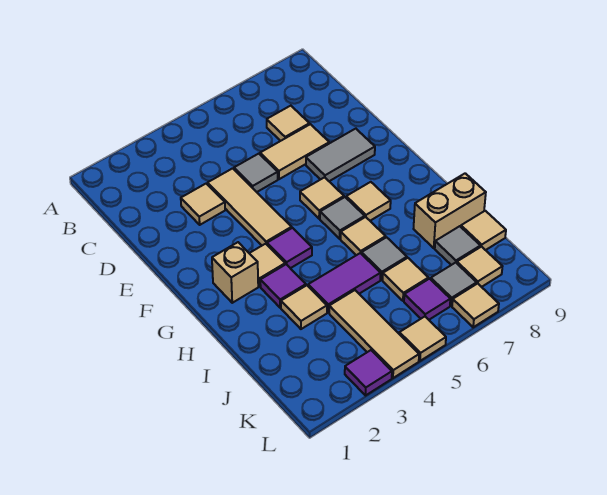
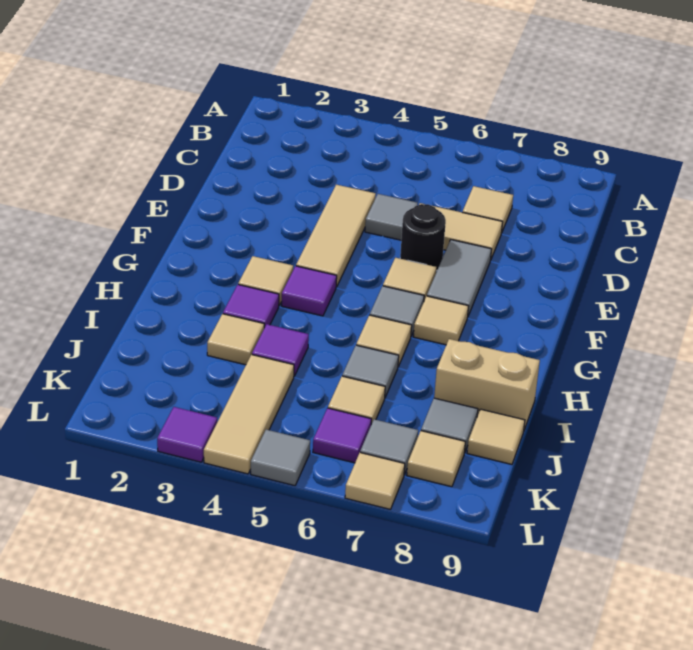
tan 1x1 tile [181,184,225,225] -> none
none -> black 1x1 round brick [400,204,446,271]
grey 1x2 tile [306,129,375,181] -> grey 1x2 tile turned to [427,240,492,316]
tan 1x1 brick [212,242,258,303] -> none
purple 1x2 tile [308,253,381,313] -> purple 1x1 tile [252,324,309,376]
tan 1x1 tile [399,317,446,361] -> grey 1x1 tile [251,430,310,486]

